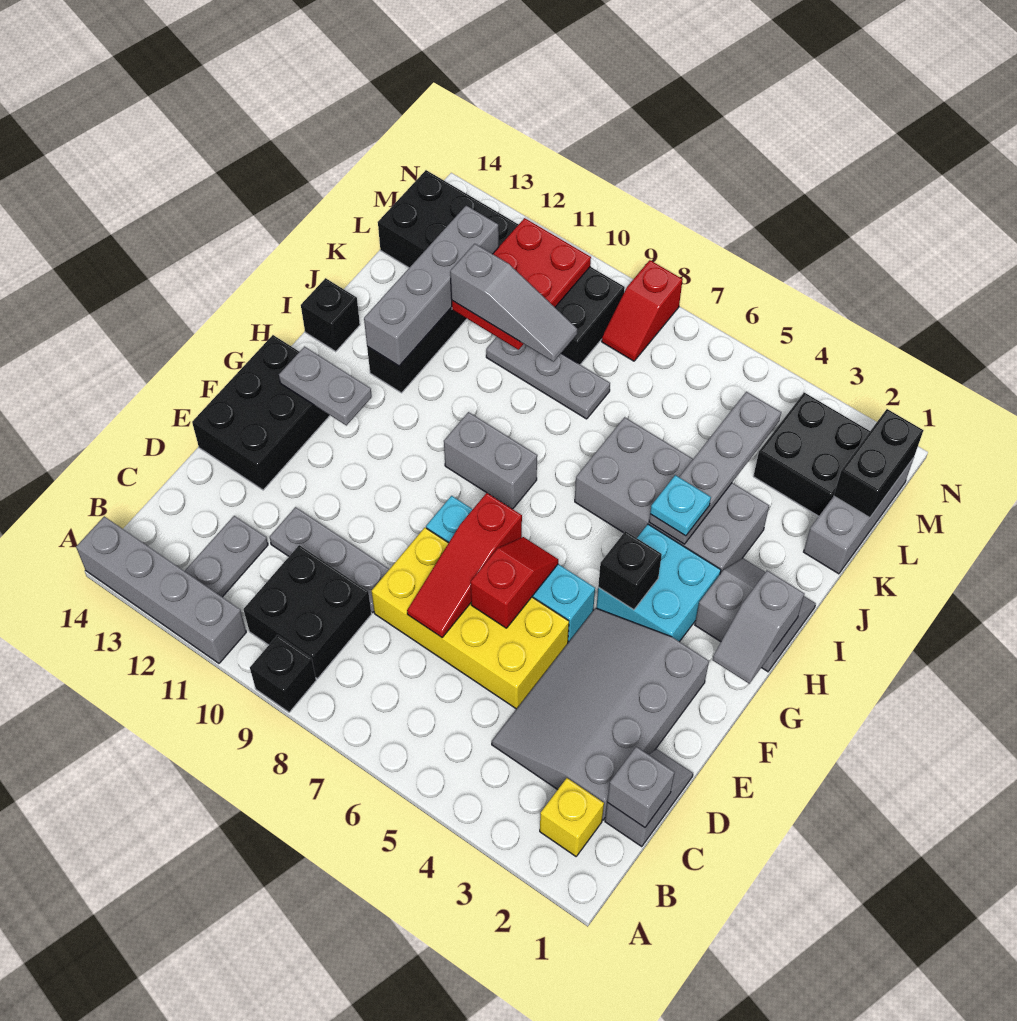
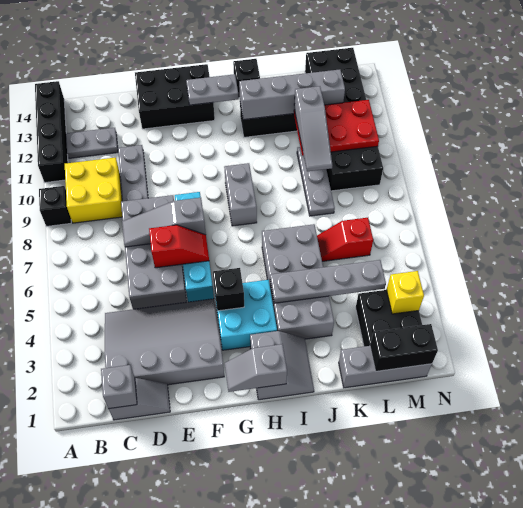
grey 1x4 brick [76,516,246,663] -> black 1x4 brick [35,81,68,183]
yellow 1x1 brick [540,778,604,856] -> yellow 1x1 brick moved to [386,271,424,314]
black 2x2 brick [243,545,371,679] -> yellow 2x2 brick [65,157,122,223]
yellow 2x4 brick [371,528,569,709] -> grey 2x4 brick [121,195,187,309]
red 1x3 slope [407,493,522,637] -> grey 1x3 slope [122,198,206,247]
grey 1x2 plate [279,347,372,425] -> grey 1x2 plate turned to [186,74,239,105]
cyan 1x1 plate [650,475,711,536] -> none
red 1x2 slope [602,260,683,361] -> red 1x2 slope moved to [317,218,373,261]

